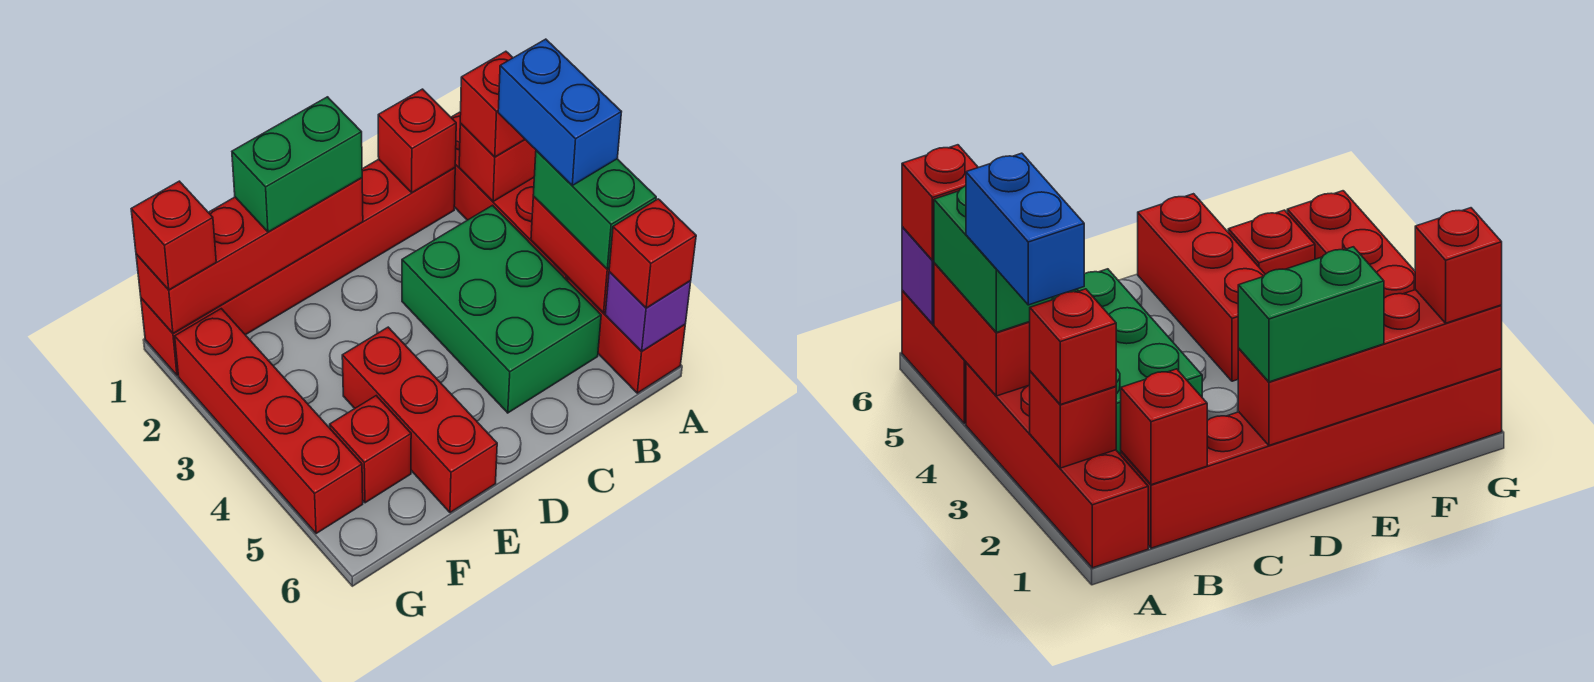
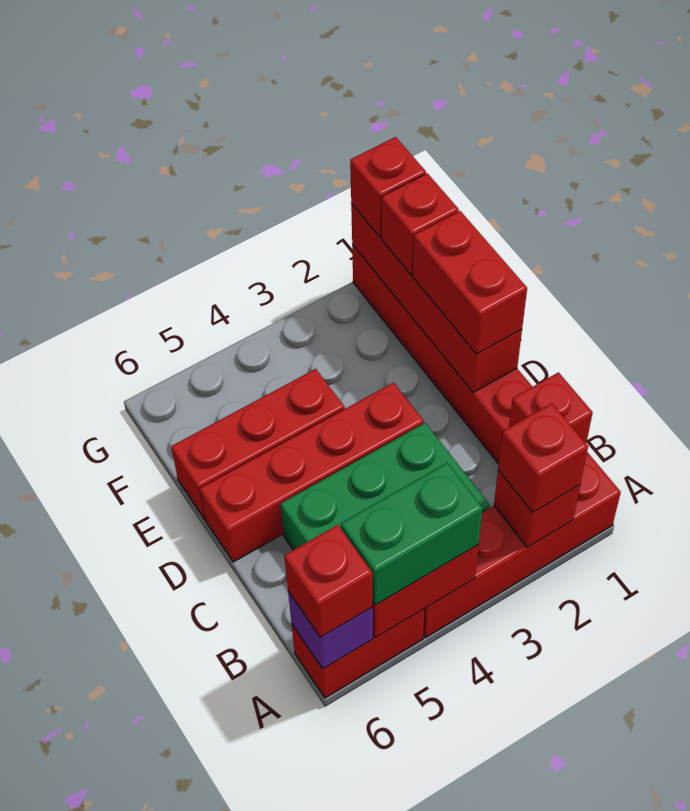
blue 1x2 brick [498,39,621,185] -> none
green 1x2 brick [232,97,362,232] -> red 1x2 brick [413,211,527,354]
red 1x1 brick [330,396,411,503] -> red 1x1 brick moved to [382,173,459,275]
red 1x4 brick [175,309,363,534] -> red 1x4 brick moved to [200,383,424,562]

